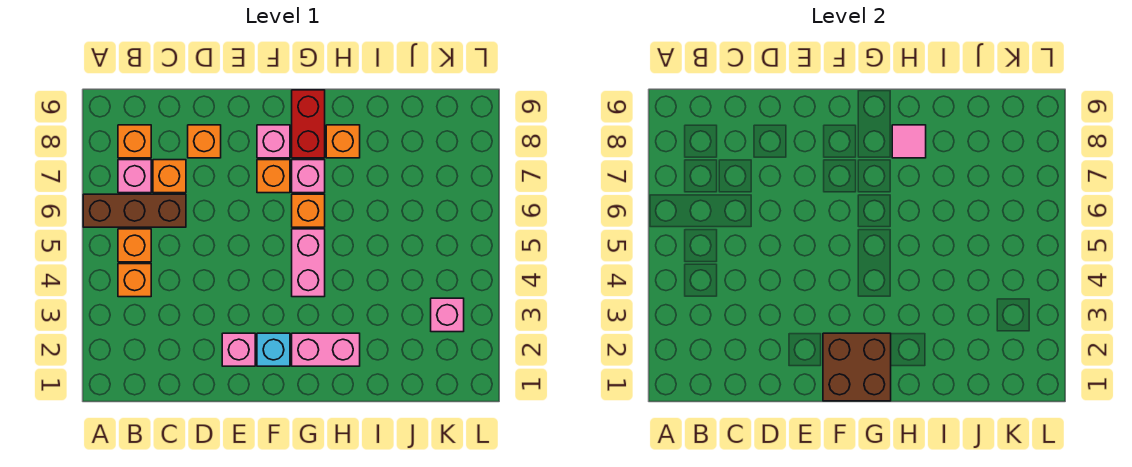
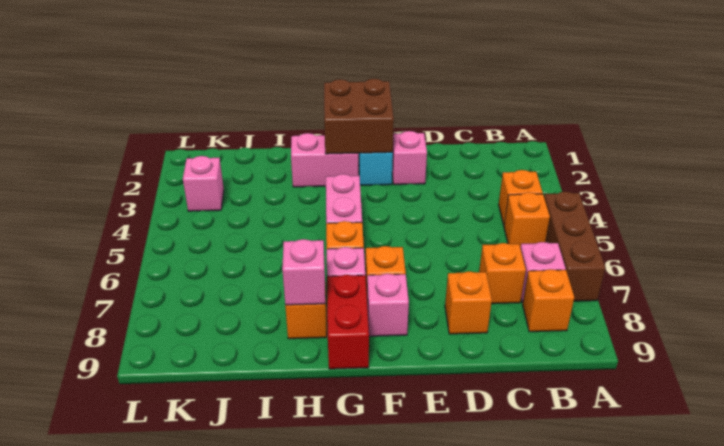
brown 1x3 brick [83,194,186,227] -> brown 1x3 brick turned to [544,191,605,301]
pink 1x1 tile [892,125,926,158] -> pink 1x1 brick [282,239,325,305]

